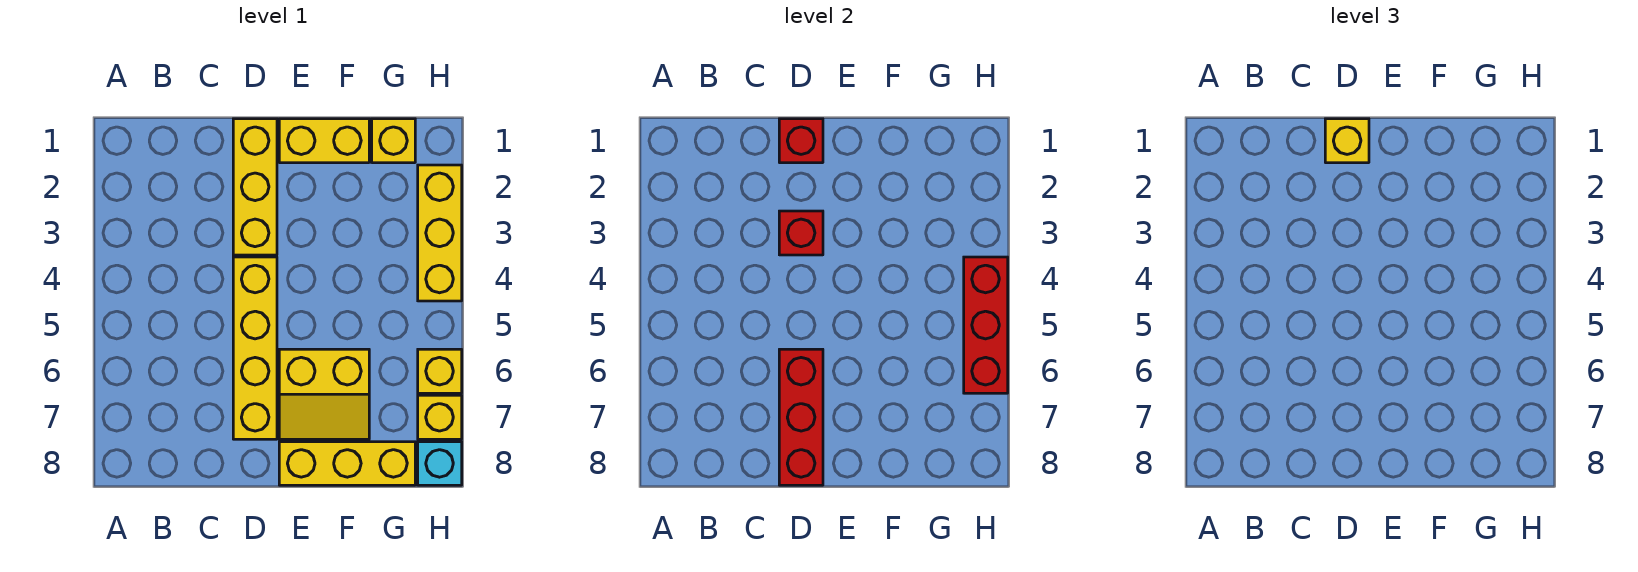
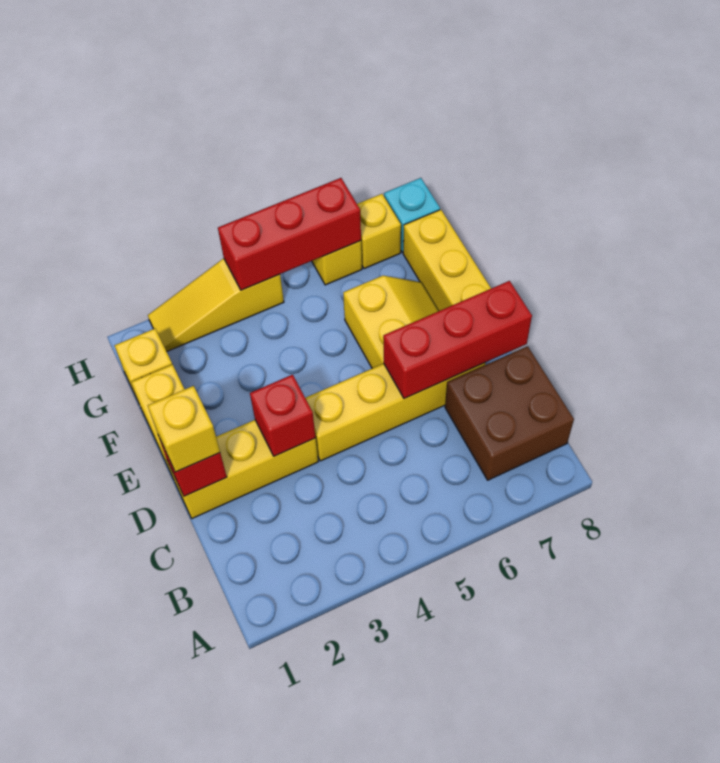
none -> brown 2x2 brick [445,346,574,480]
yellow 1x3 brick [418,165,462,301] -> yellow 1x3 slope [148,259,284,352]

